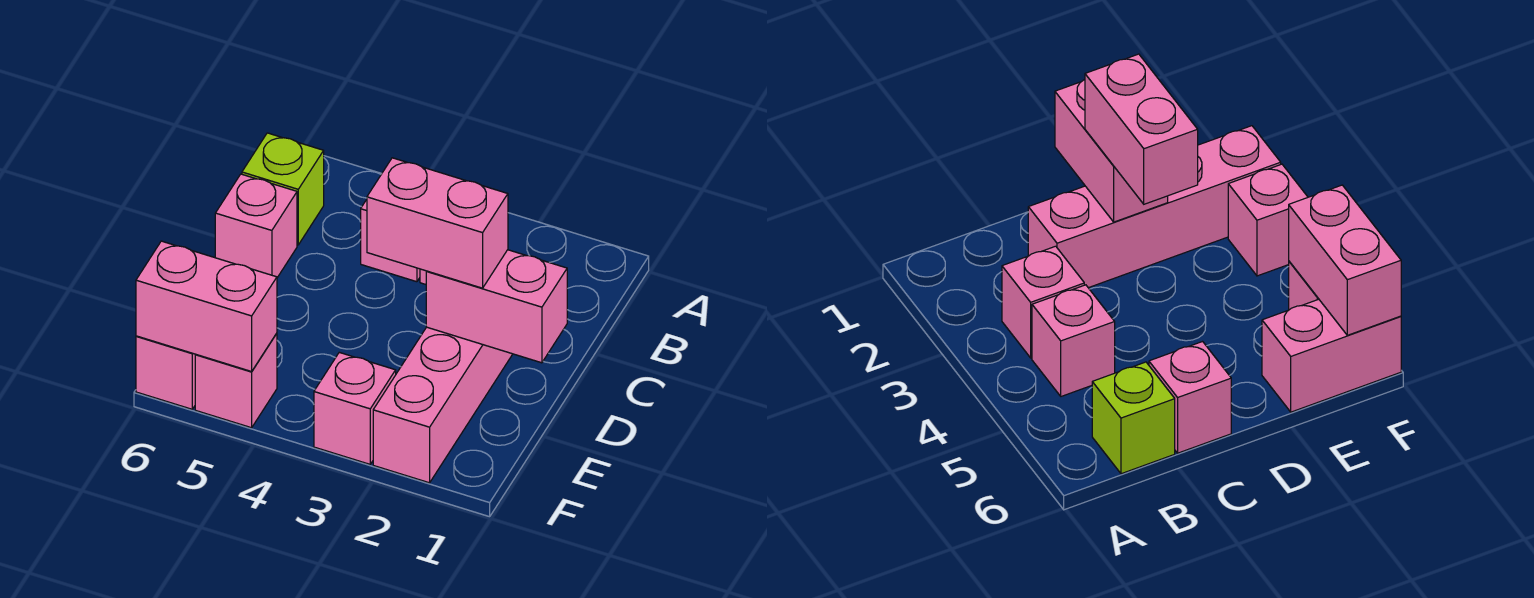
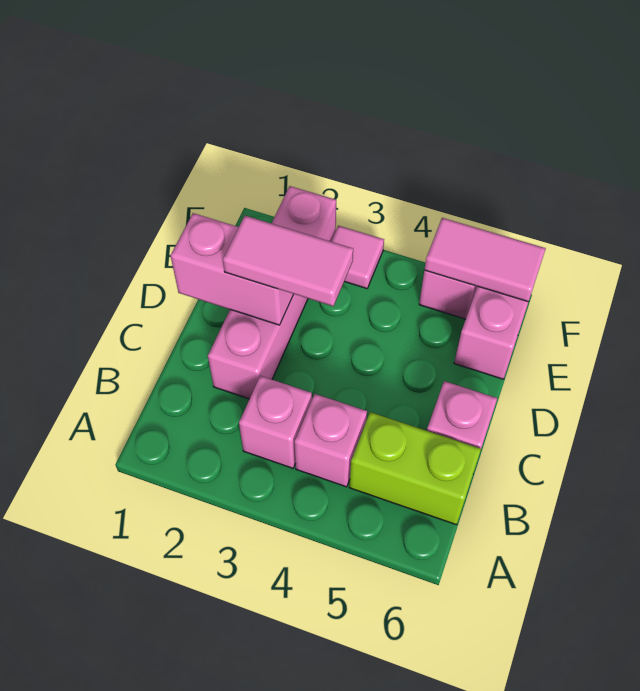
lime 1x1 brick [242,133,324,245] -> lime 1x2 brick [349,412,481,525]
pink 1x2 brick [367,158,508,288] -> pink 1x2 tile [223,216,353,306]
pink 1x1 brick [314,352,396,464] -> pink 1x1 tile [331,226,384,289]
pink 1x2 brick [136,241,277,371] -> pink 1x2 tile [425,218,546,302]

